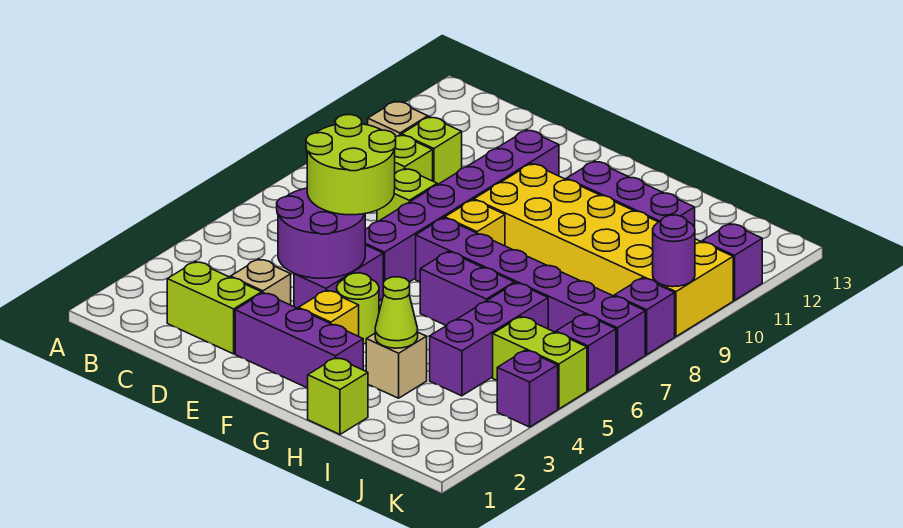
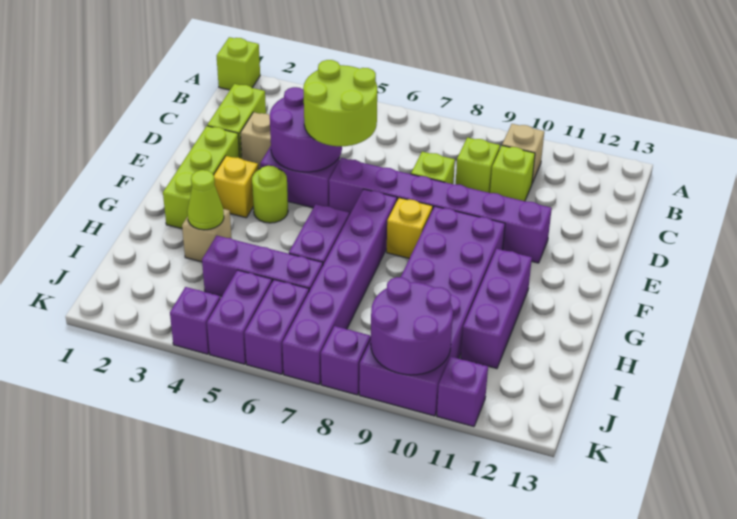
purple 1x3 brick [235,293,363,388] -> lime 1x3 brick [163,126,240,229]
yellow 2x6 brick [474,164,733,336] -> purple 2x6 brick [359,206,505,416]
lime 1x1 brick [308,358,368,434] -> lime 1x1 brick moved to [217,37,260,90]
lime 1x2 brick [493,316,587,409] -> purple 1x2 brick [207,270,272,364]
purple 1x1 brick [556,314,616,391] -> purple 1x2 brick [245,280,309,374]
purple 1x1 round brick [653,215,695,287] -> purple 2x2 round brick [371,277,453,375]

